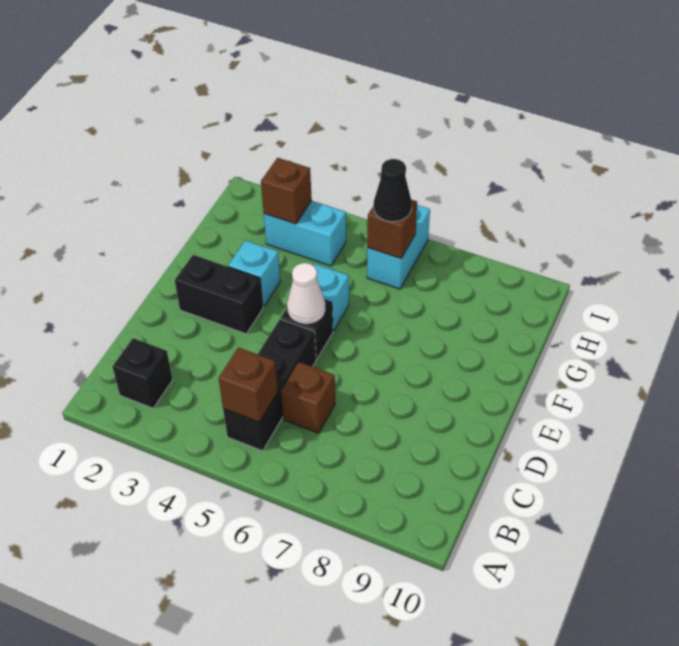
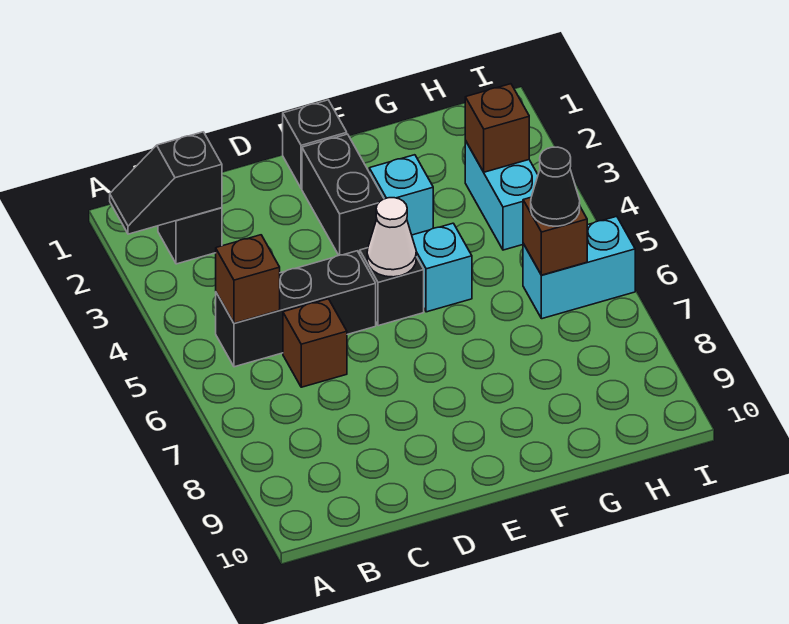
none -> black 1x2 slope [110,132,222,234]
none -> black 1x1 brick [283,100,347,188]

